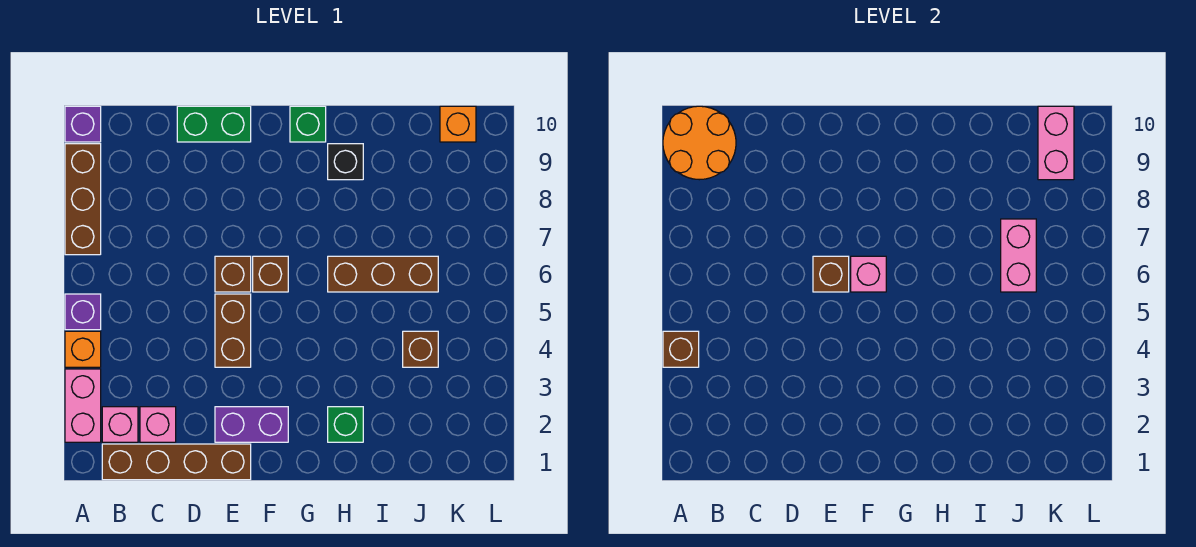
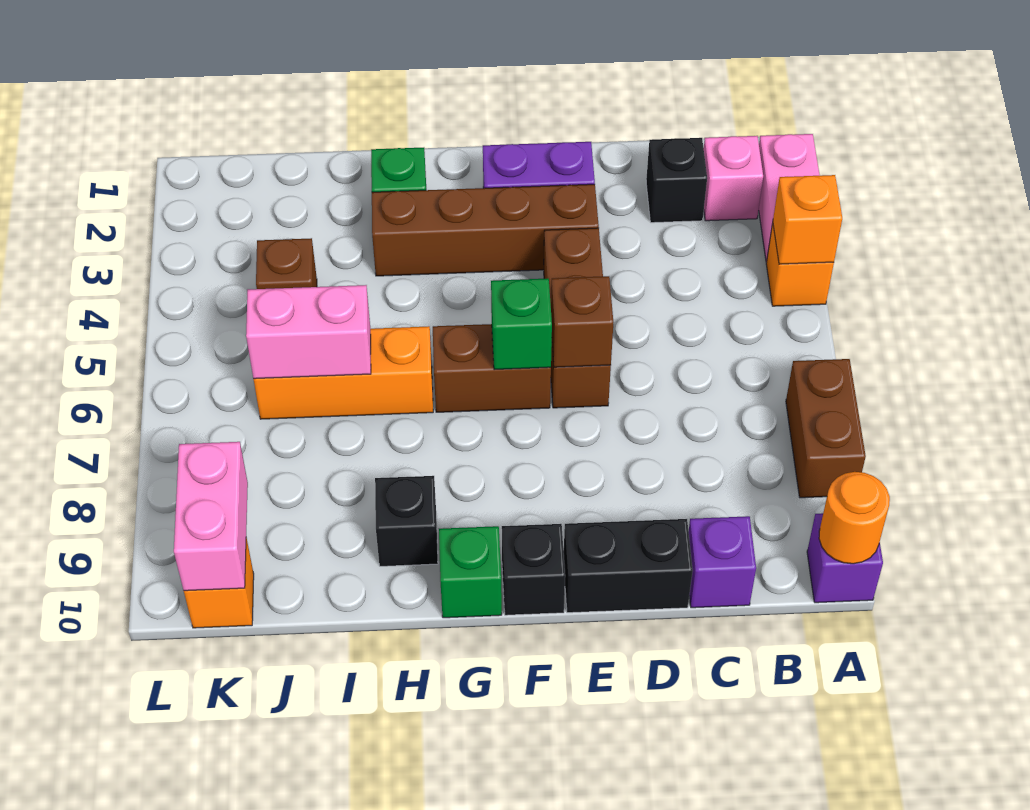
brown 1x1 brick [663,331,699,367] -> orange 1x1 brick [773,175,842,264]
purple 1x1 brick [65,294,101,330] -> purple 1x1 brick moved to [689,516,756,608]
brown 1x3 brick [65,144,101,255] -> brown 1x2 brick [786,359,866,498]
orange 2x2 round brick [663,106,736,180] -> orange 1x1 round brick [819,472,890,564]
brown 1x4 brick [102,444,251,480] -> brown 1x4 brick moved to [372,184,599,276]
pink 1x1 brick [140,407,176,442] -> black 1x1 brick [646,138,707,223]
green 1x2 brick [177,106,251,142] -> black 1x2 brick [564,519,693,613]
brown 1x1 brick [253,256,288,292] -> brown 1x2 brick [433,324,551,412]
pink 1x1 brick [851,256,886,292] -> green 1x1 brick [491,278,552,370]
none -> black 1x1 brick [502,524,565,615]
brown 1x3 brick [328,256,438,292] -> orange 1x3 brick [254,326,433,419]
pink 1x2 brick [1001,219,1036,292] -> pink 1x2 brick turned to [246,285,371,379]

